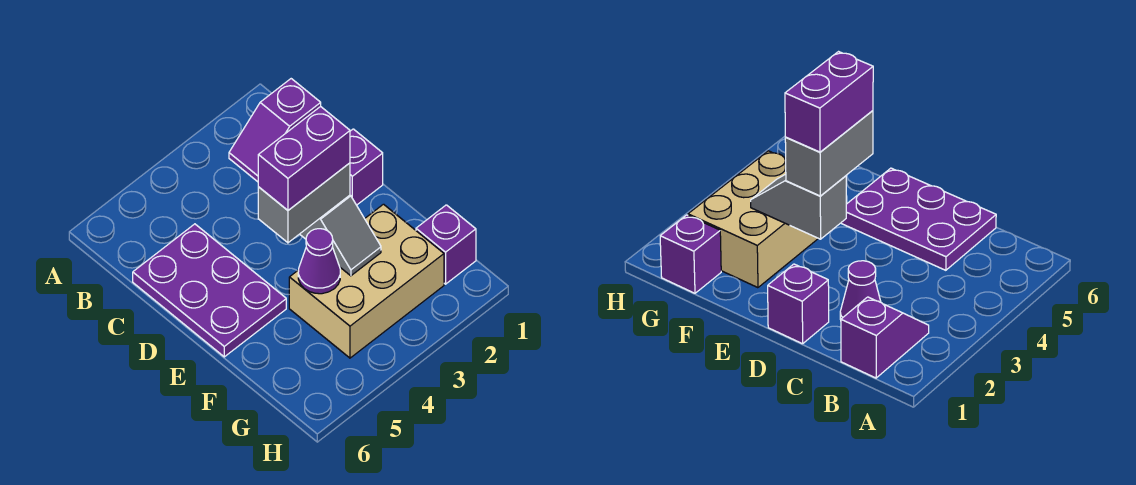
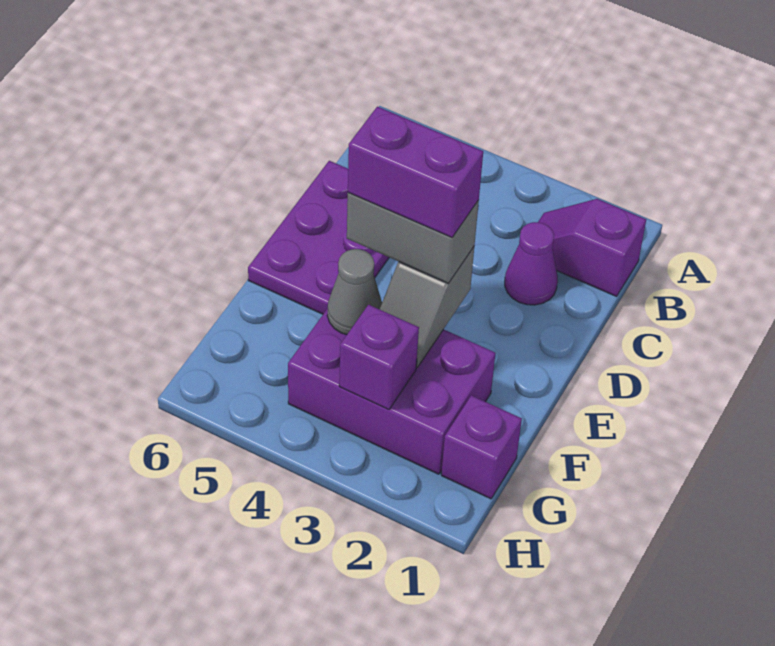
purple 1x1 brick [350,129,383,205] -> purple 1x1 brick moved to [339,305,419,409]
tan 2x3 brick [289,204,444,358] -> purple 2x3 brick [288,308,495,474]
purple 1x1 cone [298,229,340,294] -> grey 1x1 cone [327,249,382,335]

